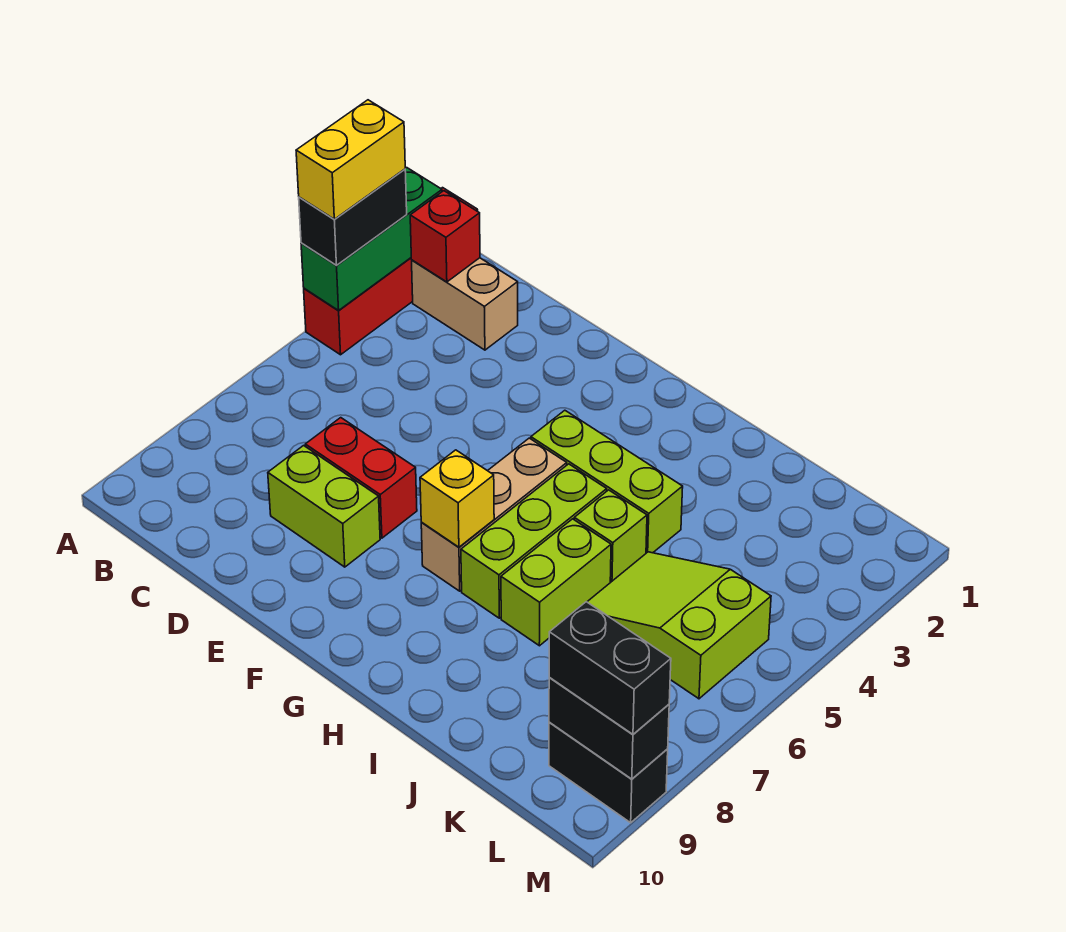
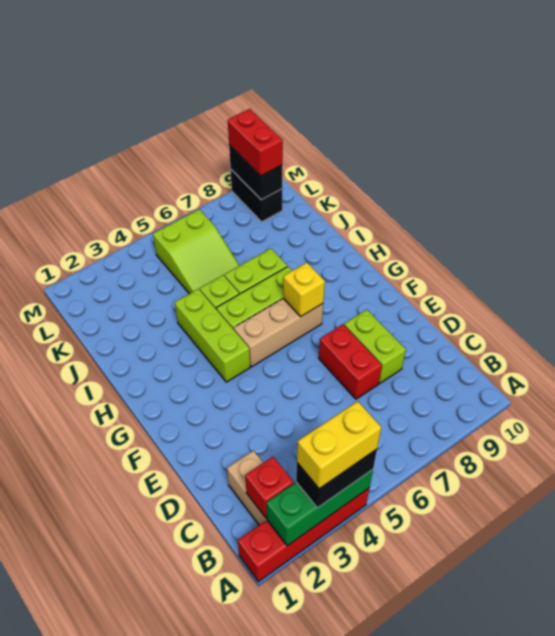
black 1x2 brick [549,602,671,734] -> red 1x2 brick [228,109,283,176]

